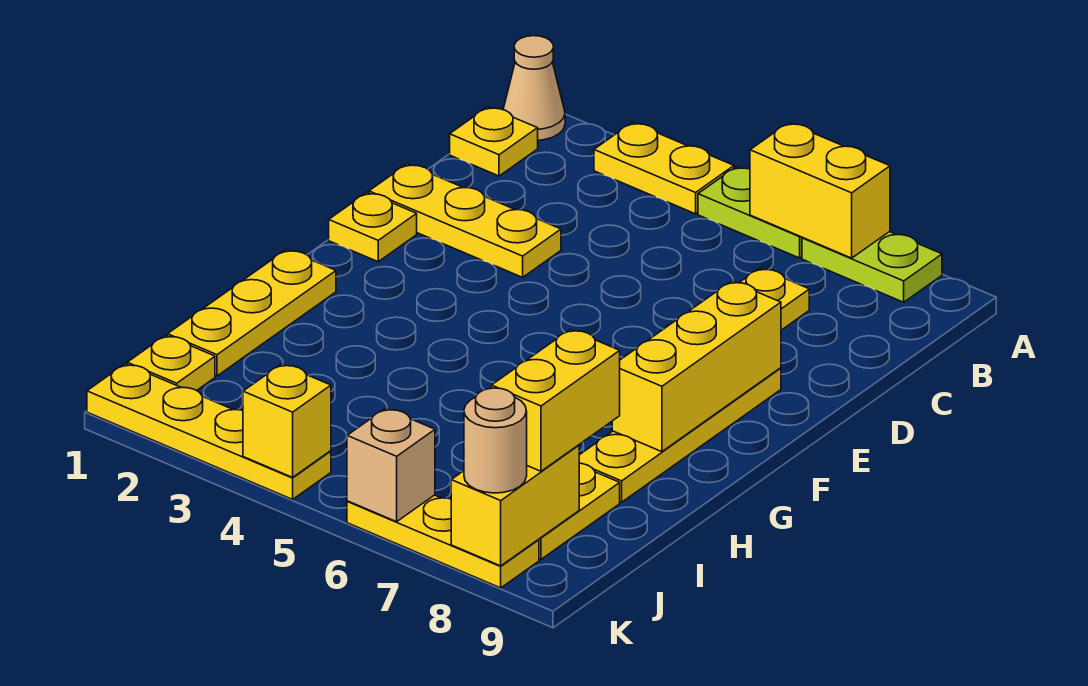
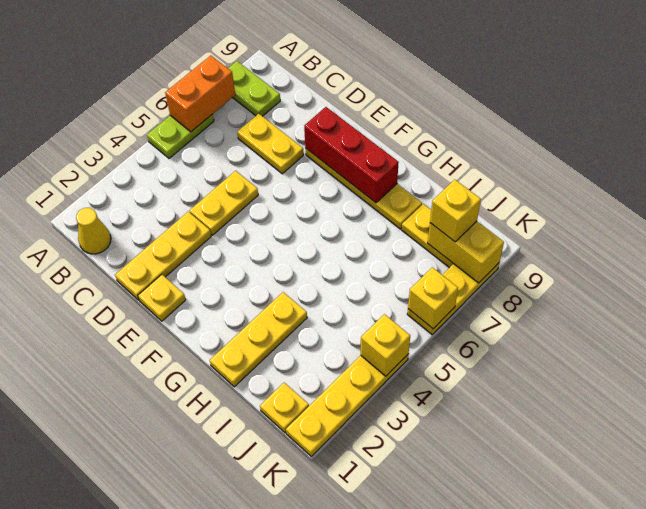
tan 1x1 cone [503,36,565,140] -> none
yellow 1x2 plate [594,122,734,214] -> yellow 1x2 plate moved to [190,171,258,235]
yellow 1x2 brick [750,123,890,258] -> orange 1x2 brick [165,56,235,132]
lime 1x2 plate [802,232,942,302] -> lime 1x2 plate turned to [228,61,280,116]
yellow 1x1 plate [450,107,538,176] -> yellow 1x1 cone [76,208,111,254]
yellow 1x3 brick [612,281,781,452] -> red 1x3 brick [304,107,399,203]
yellow 1x3 plate [168,250,336,376] -> yellow 1x3 plate turned to [210,292,307,387]
yellow 1x2 brick [492,329,620,471] -> yellow 1x1 brick [430,180,481,242]
tan 1x1 brick [347,408,435,522] -> yellow 1x1 brick [408,267,458,329]
tan 1x1 round brick [464,388,527,493] -> none

